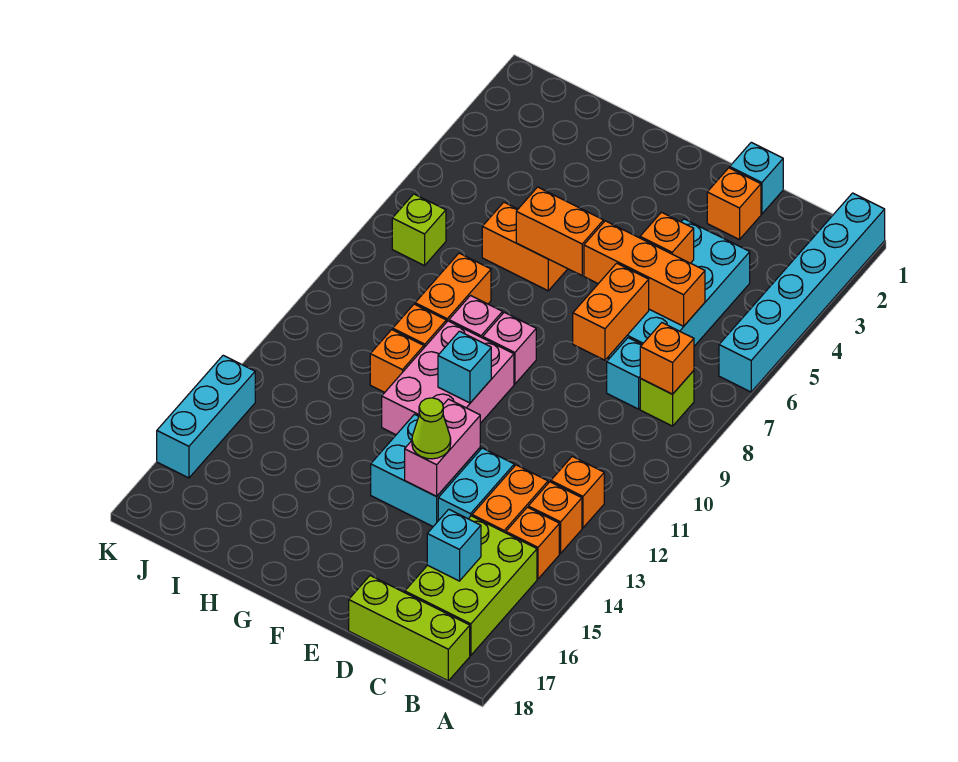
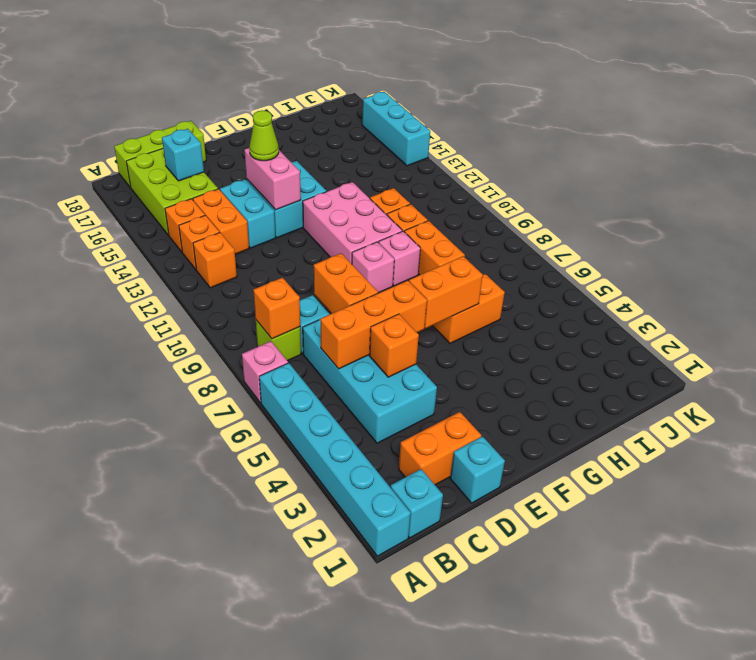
none -> pink 1x1 brick [242,341,288,403]
orange 1x1 brick [707,168,761,240] -> orange 1x2 brick [399,412,481,485]
cyan 1x1 brick [438,331,491,403] -> cyan 1x1 brick moved to [391,469,443,538]
lime 1x1 brick [392,194,446,266] -> none

